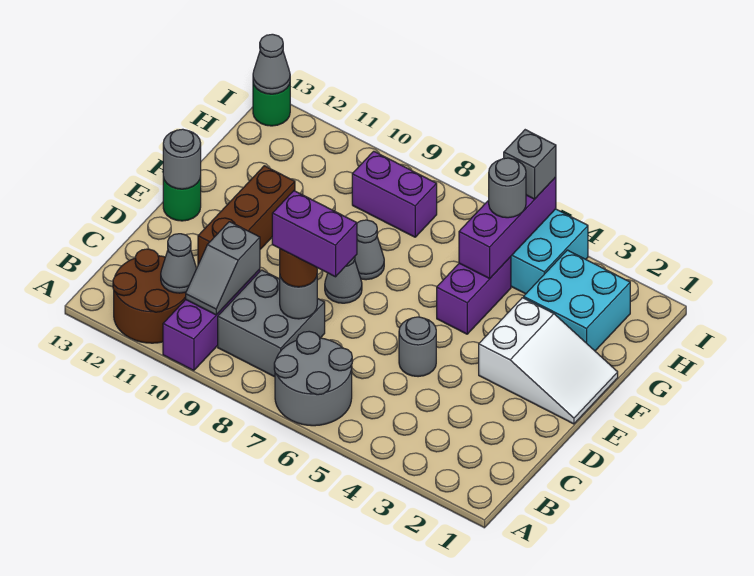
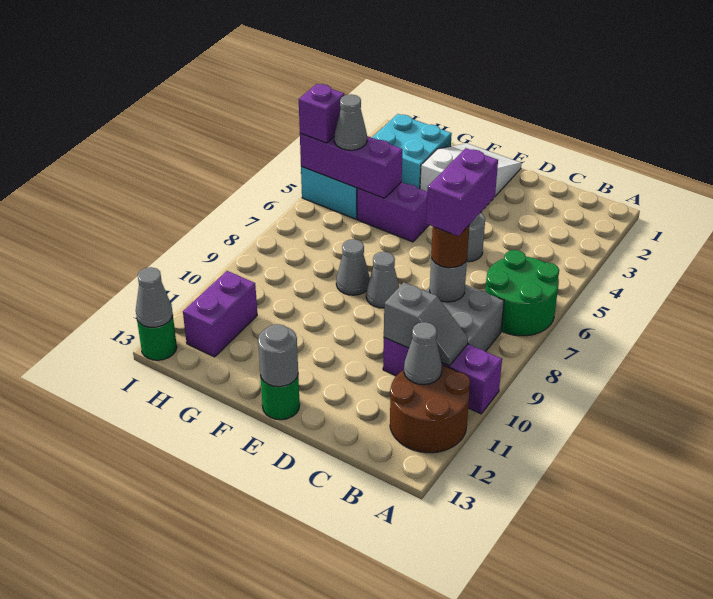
grey 2x2 round brick [274,331,352,426] -> green 2x2 round brick [485,250,559,336]
brown 1x3 brick [198,166,295,265] -> none
grey 1x1 round brick [489,158,526,218] -> grey 1x1 cone [334,95,367,150]
purple 1x2 brick [352,151,437,237] -> purple 1x2 brick moved to [183,271,257,357]
grey 1x1 brick [504,130,556,199] -> purple 1x1 brick [299,84,344,143]

